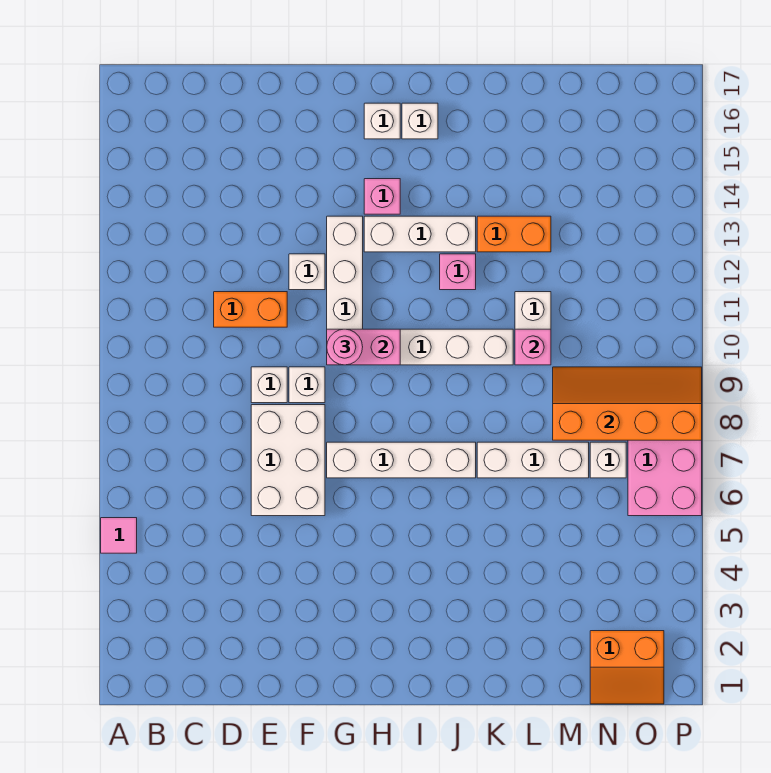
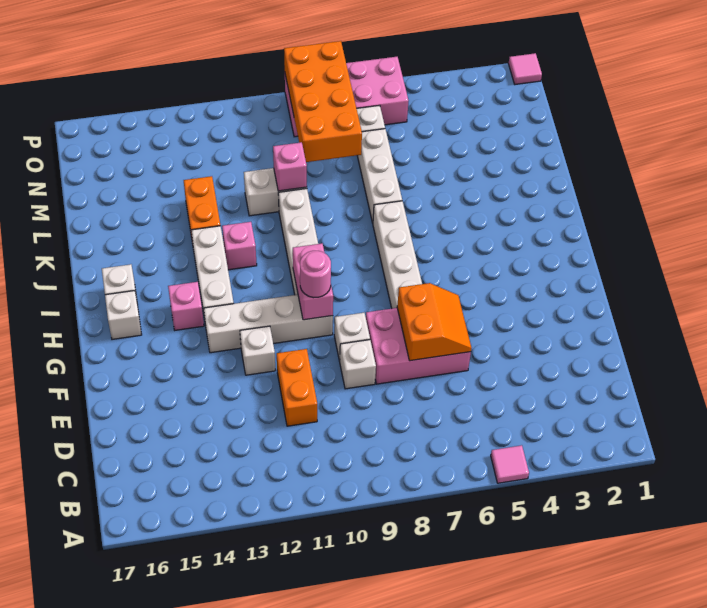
white 2x3 brick [251,405,325,516] -> pink 2x3 brick [366,308,471,384]
orange 2x4 slope [553,367,702,440] -> orange 2x4 brick [284,41,362,162]
orange 2x2 slope [590,631,664,704] -> orange 2x2 slope moved to [397,283,472,361]
none -> pink 1x1 tile [508,53,542,84]

